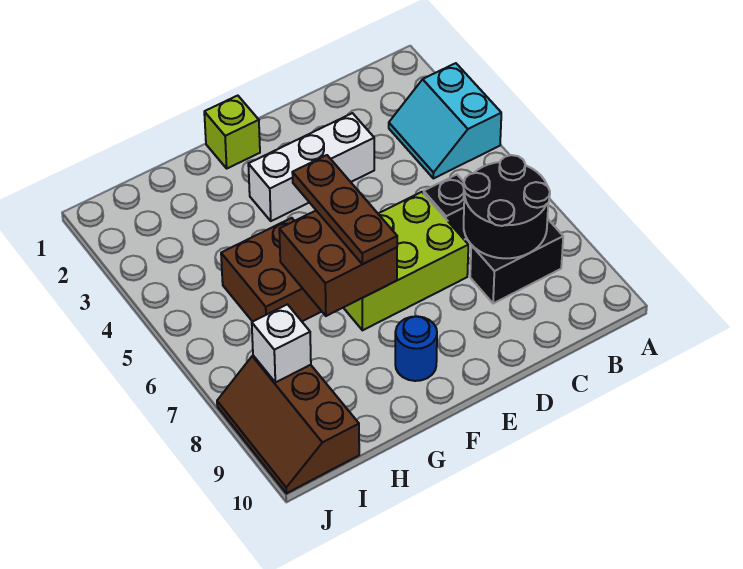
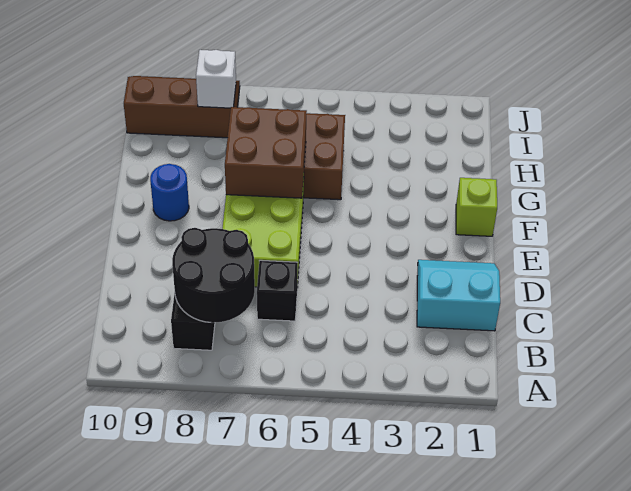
cyan 2x2 slope [389,63,501,179] -> cyan 2x2 slope moved to [417,260,500,331]
white 1x3 brick [248,113,374,221] -> none
brown 1x3 plate [292,155,397,264] -> none

